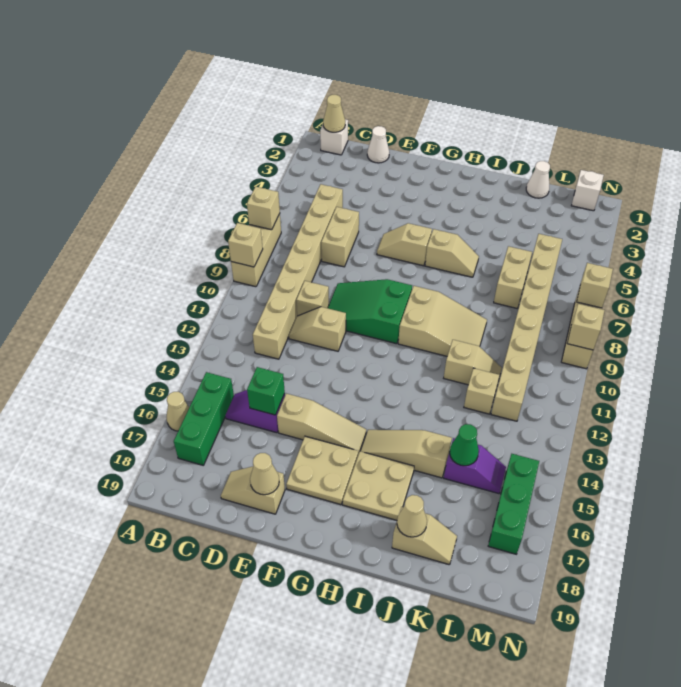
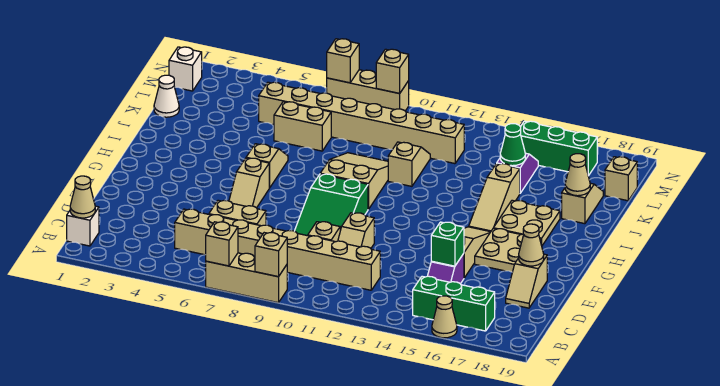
white 1x1 cone [367,126,389,163] -> none
tan 1x1 brick [464,368,499,414] -> tan 1x1 brick moved to [605,157,637,201]

